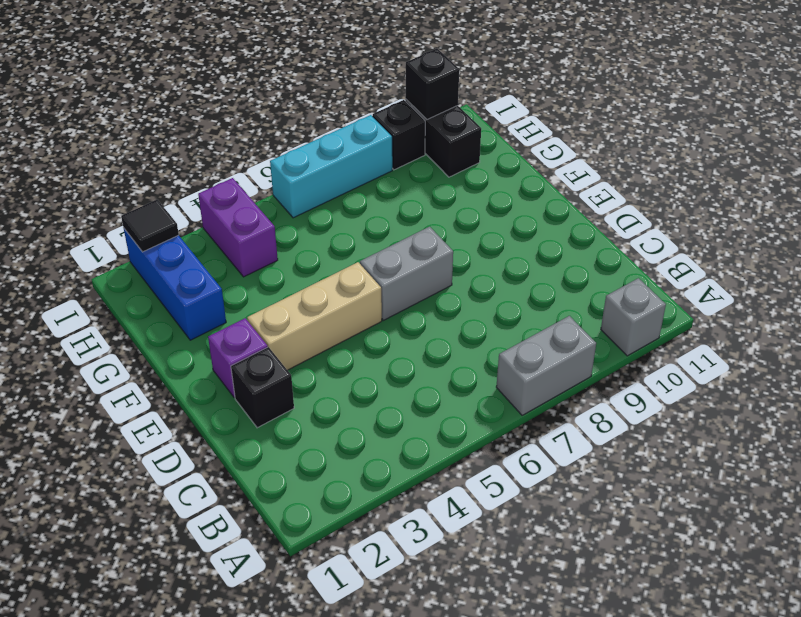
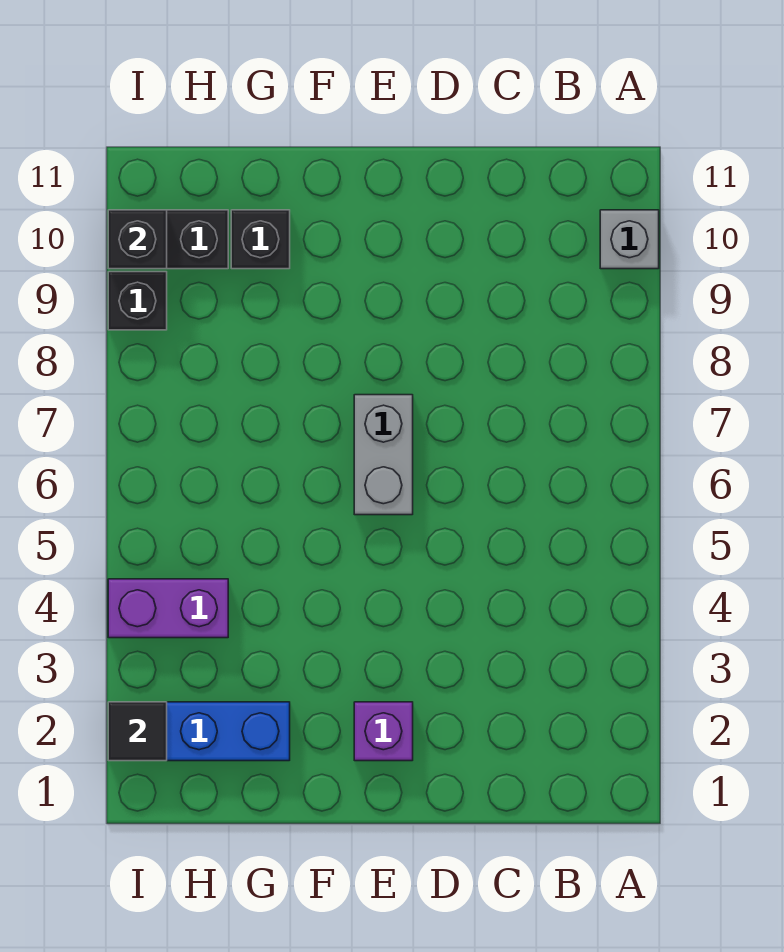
grey 1x2 brick [496,316,596,415] -> none
black 1x1 brick [231,347,294,428] -> black 1x1 brick moved to [231,210,290,269]
tan 1x3 brick [247,262,382,370] -> none
cyan 1x3 brick [270,115,392,218] -> none

